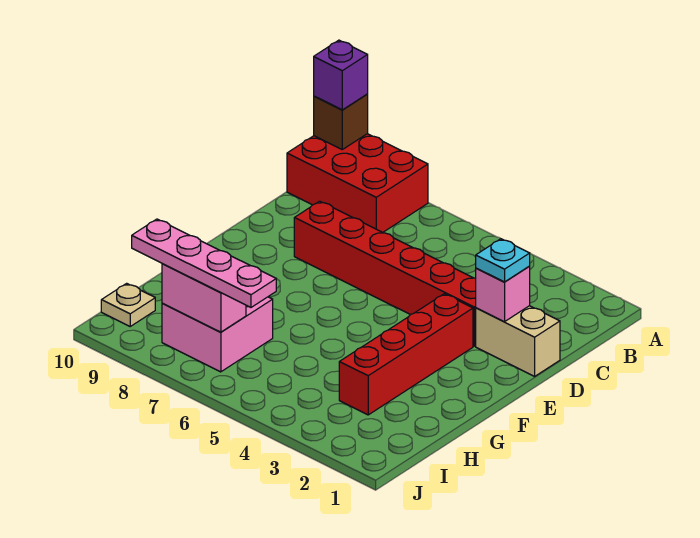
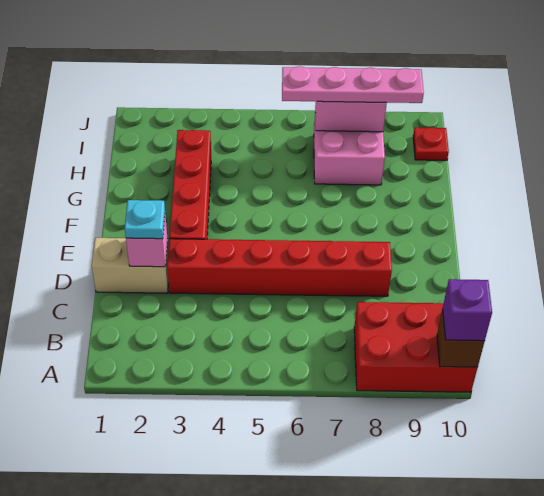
tan 1x1 plate [101,283,155,326] -> red 1x1 plate [413,127,449,160]

